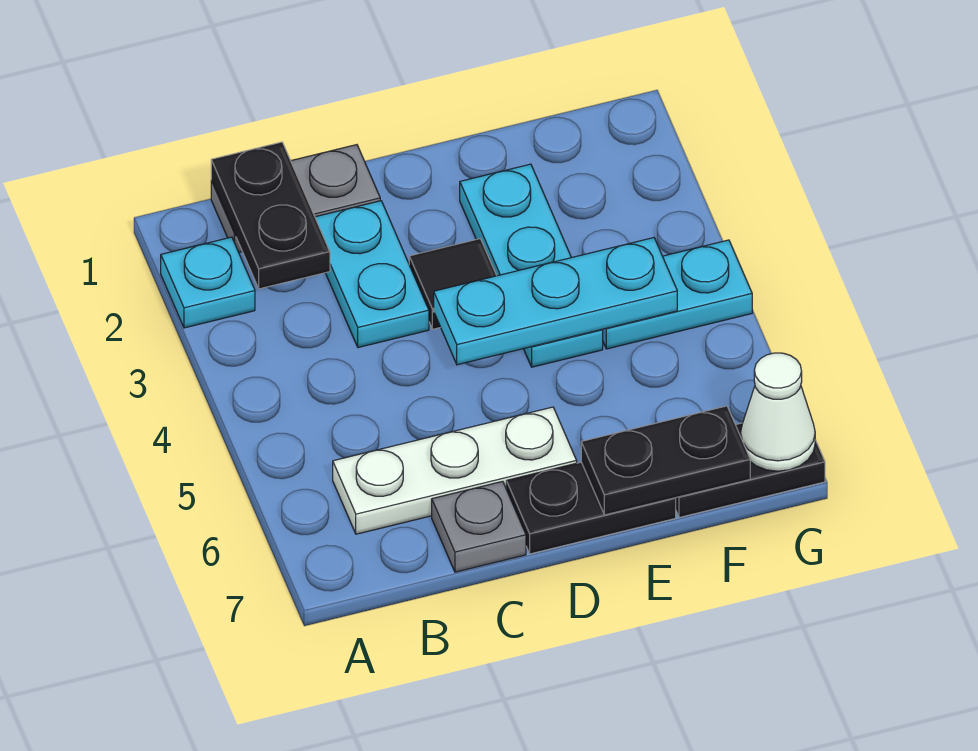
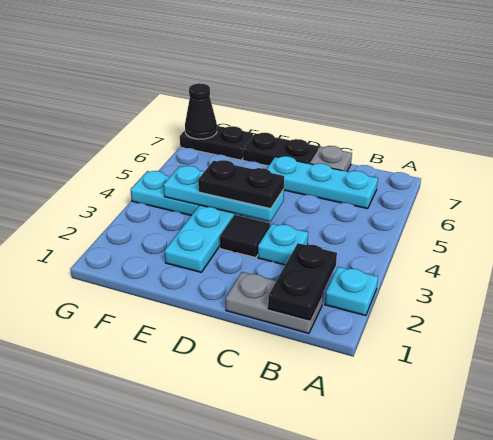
white 1x3 plate [333,407,577,534] -> cyan 1x3 plate [267,156,378,209]
cyan 1x2 plate [315,201,429,348] -> cyan 1x1 plate [258,224,308,265]
black 1x2 plate [581,406,750,515] -> black 1x2 plate moved to [198,160,284,209]
white 1x1 cone [741,353,815,471] -> black 1x1 cone [185,83,217,139]

